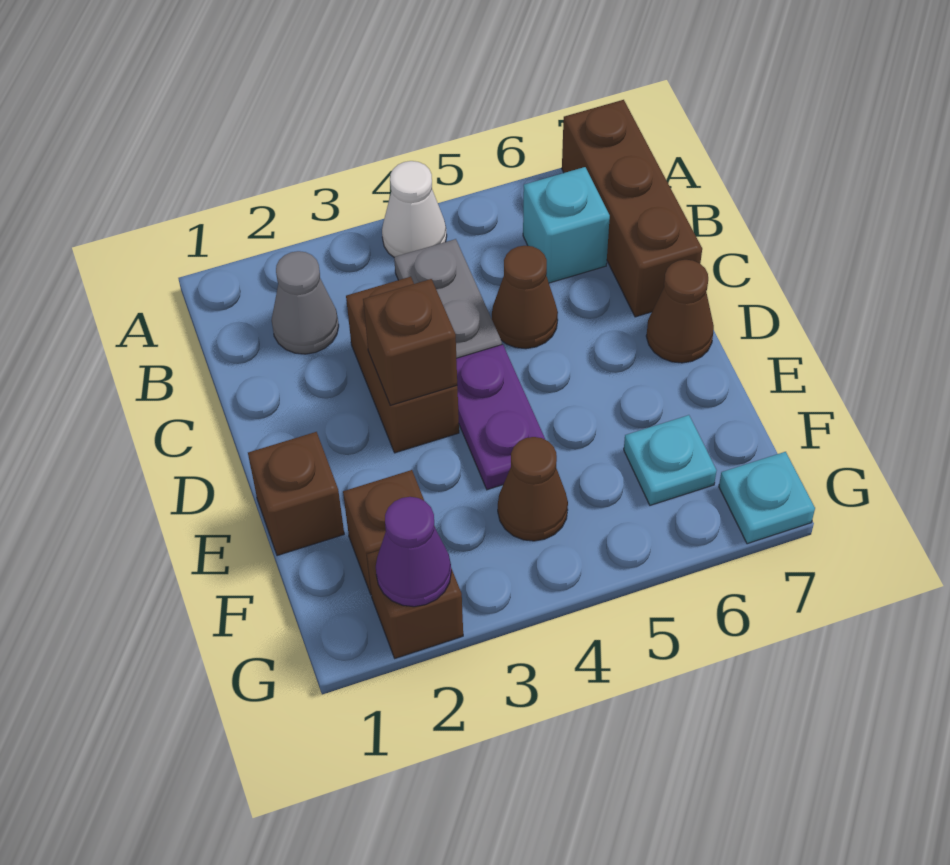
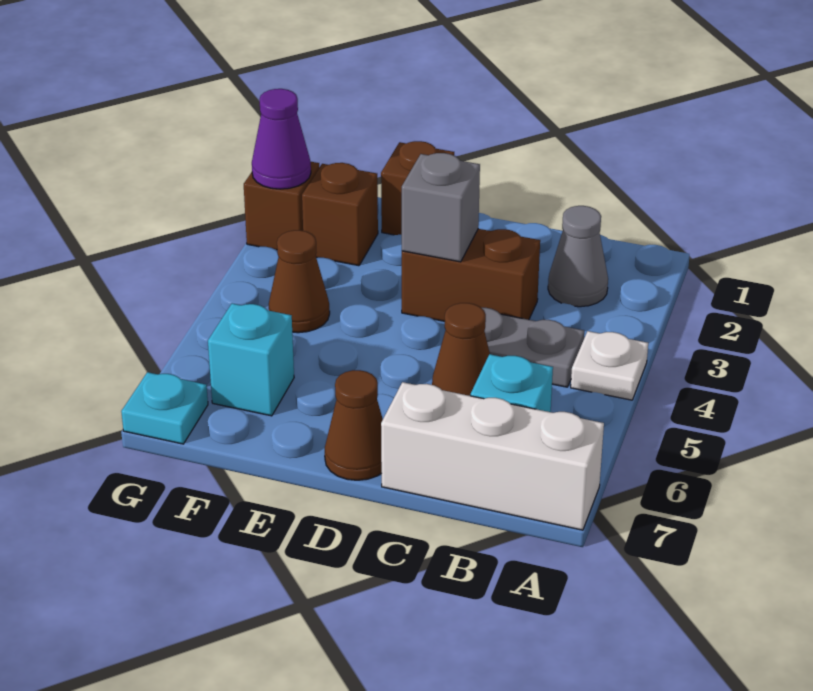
white 1x1 cone [382,161,447,257] -> white 1x1 plate [571,331,648,400]
brown 1x3 brick [562,100,702,317] -> white 1x3 brick [381,382,604,530]
brown 1x1 brick [363,279,457,405] -> grey 1x1 brick [402,153,480,262]
purple 1x2 plate [456,345,545,490] -> none
cyan 1x1 plate [624,415,717,505] -> cyan 1x1 brick [208,303,294,416]

